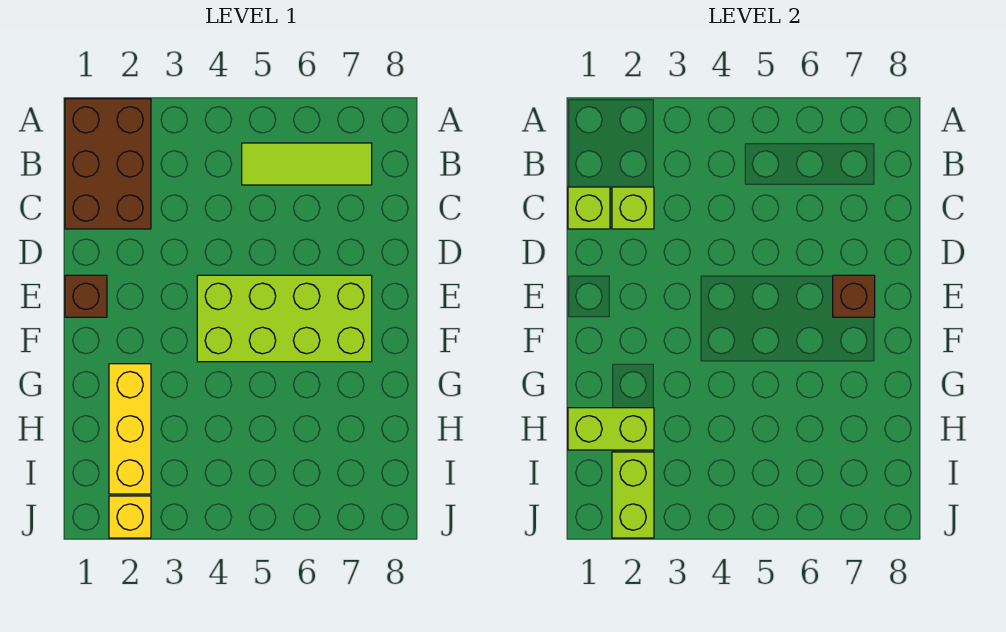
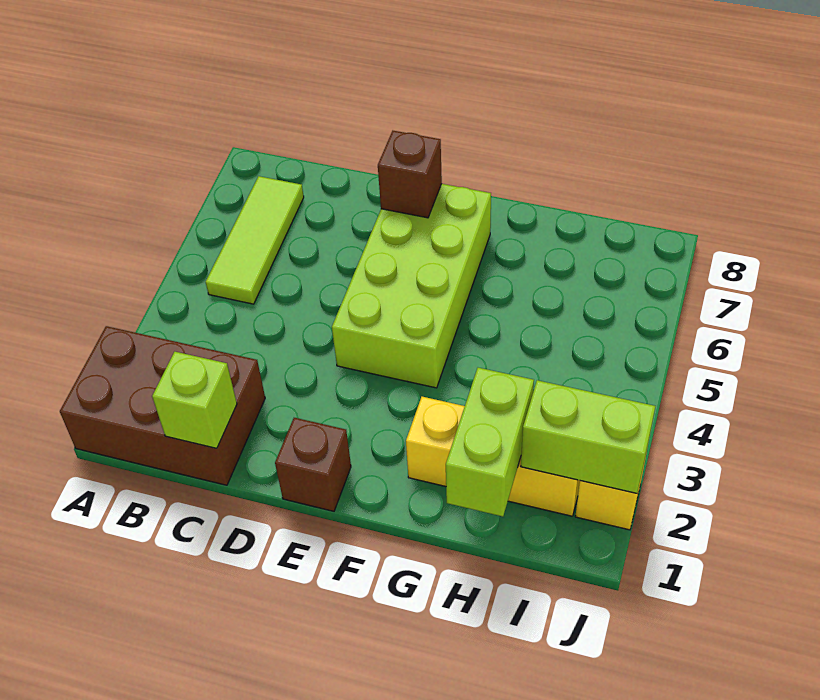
lime 1x1 brick [612,187,654,229] -> none

